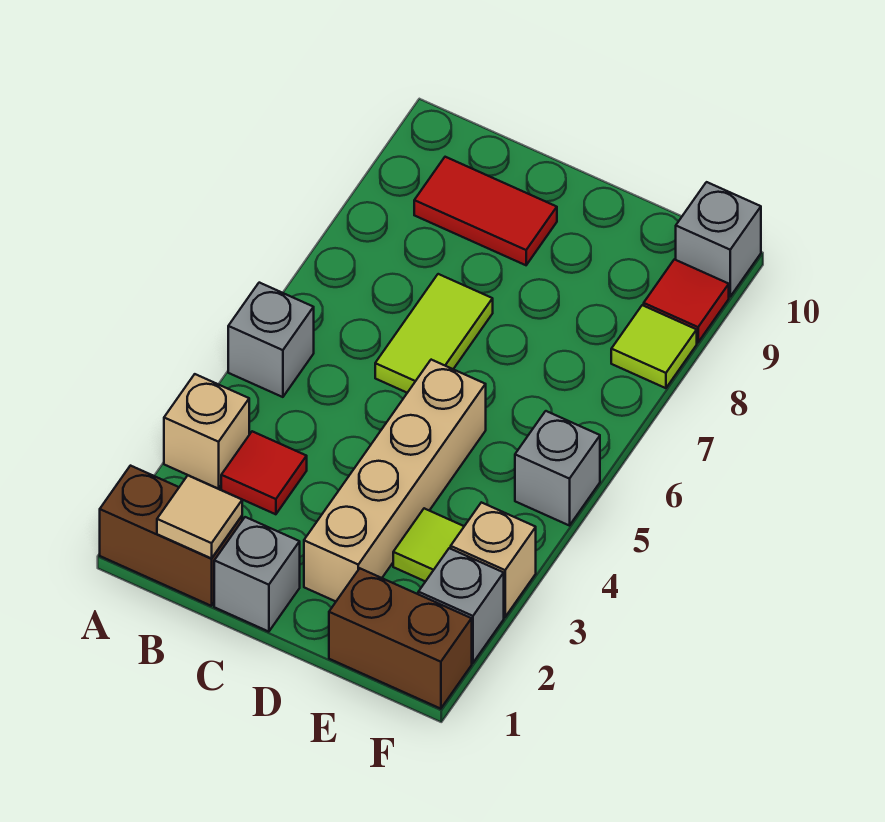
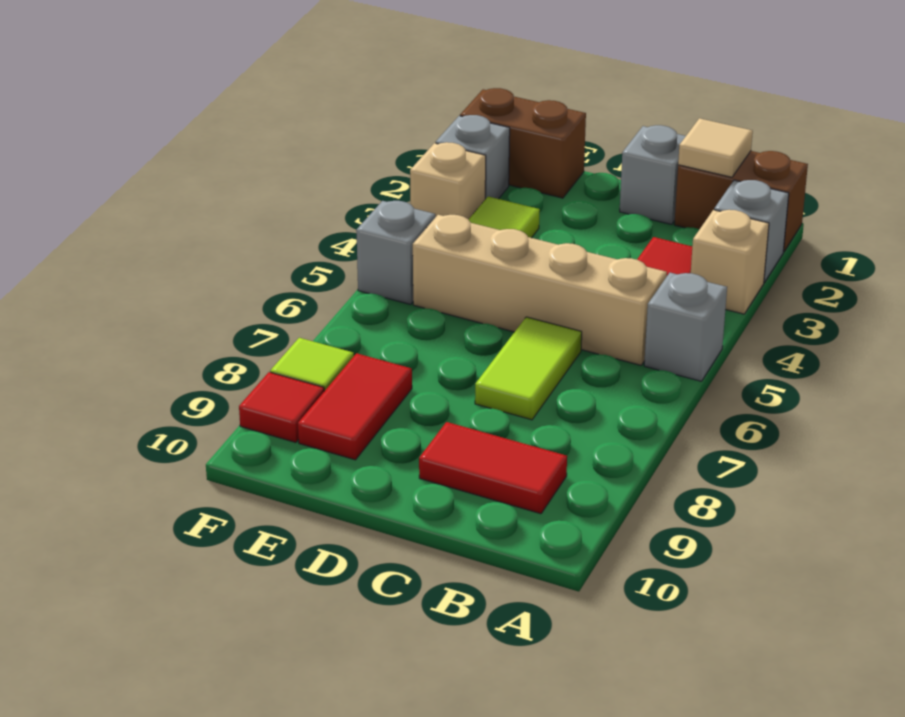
tan 1x4 brick [304,360,486,601] -> tan 1x4 brick turned to [413,215,667,365]
none -> red 1x2 tile [298,353,412,460]
grey 1x1 brick [676,182,761,296] -> grey 1x1 brick moved to [714,180,789,282]

